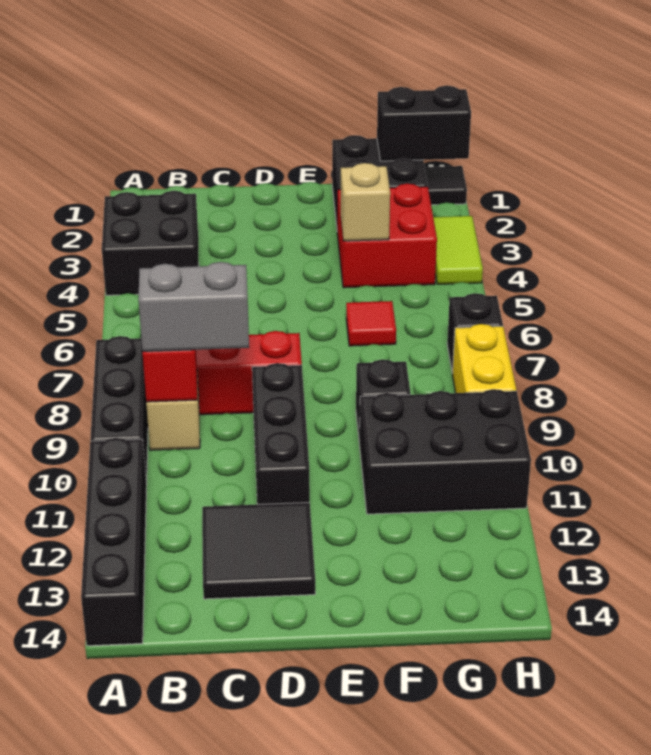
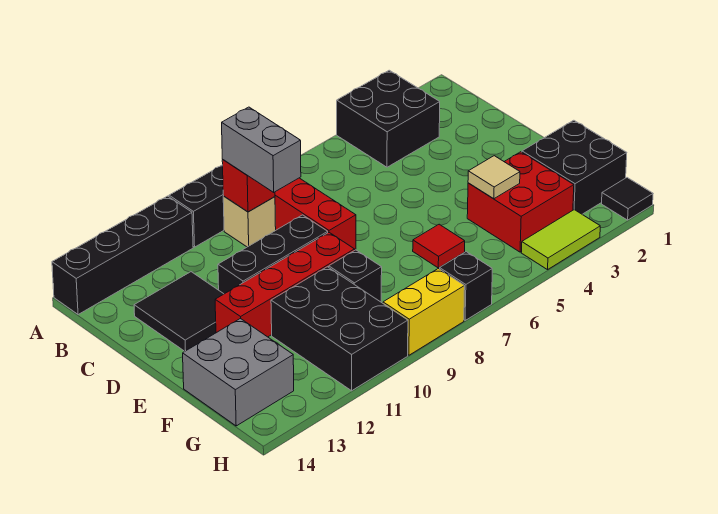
none -> red 1x4 brick [215,233,355,337]
tan 1x1 brick [341,163,390,241] -> tan 1x1 tile [468,156,520,199]
none -> grey 2x2 brick [183,318,294,426]
black 1x2 brick [377,86,471,161] -> none

